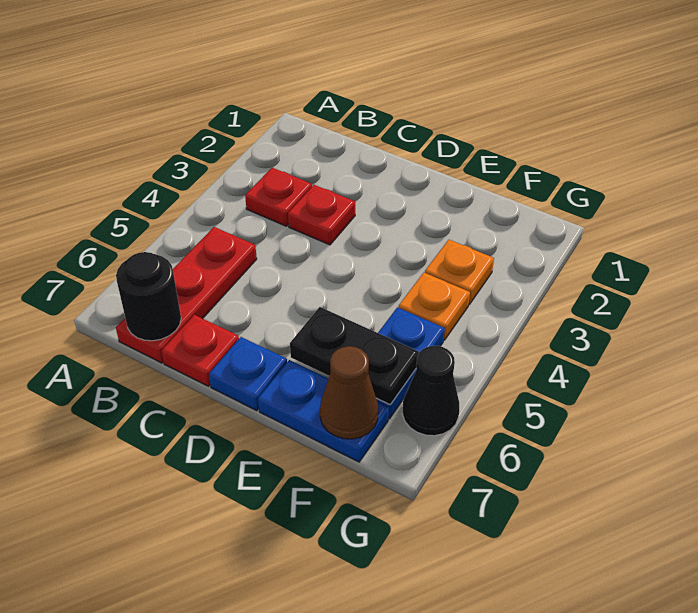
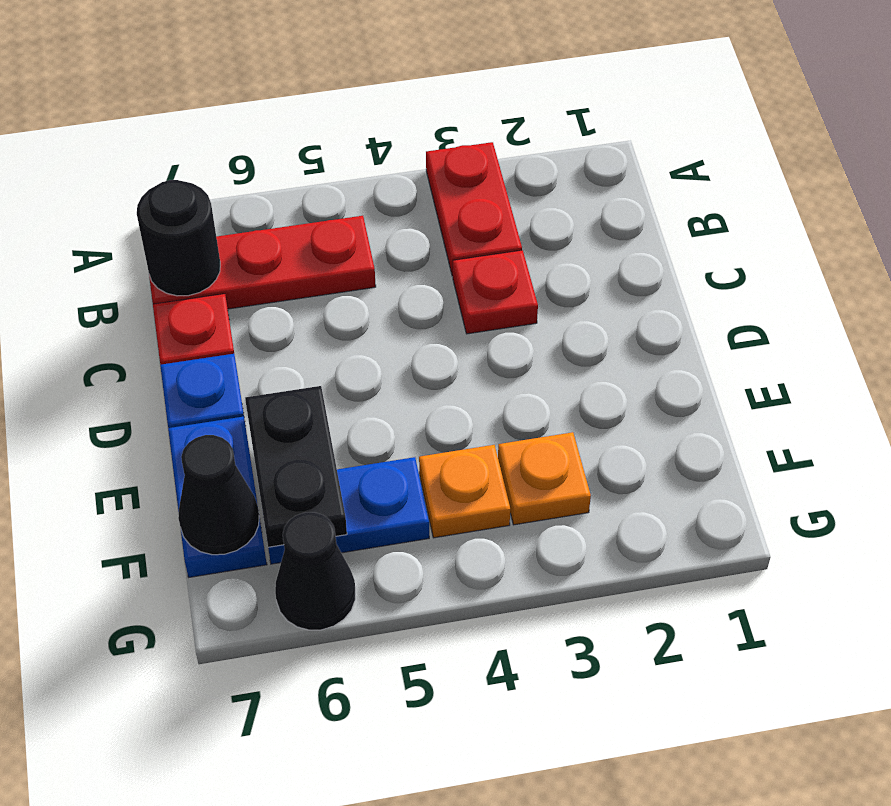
red 1x1 plate [245,168,312,226] -> red 1x2 plate [426,142,522,276]
brown 1x1 cone [320,346,378,439] -> black 1x1 cone [178,435,259,555]

